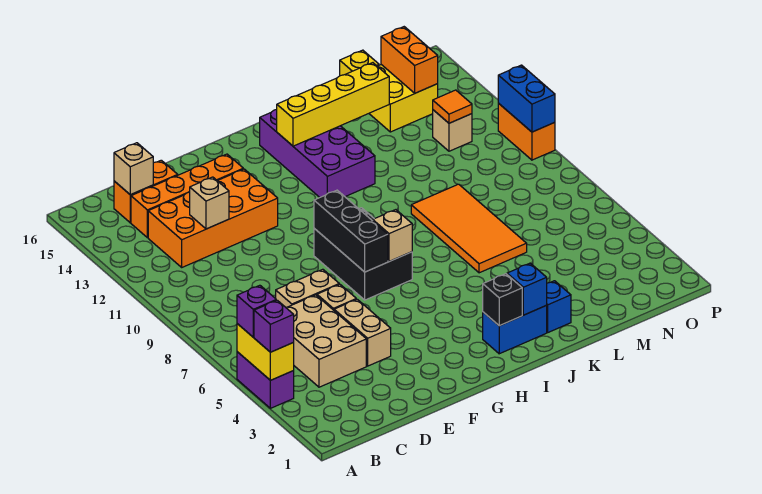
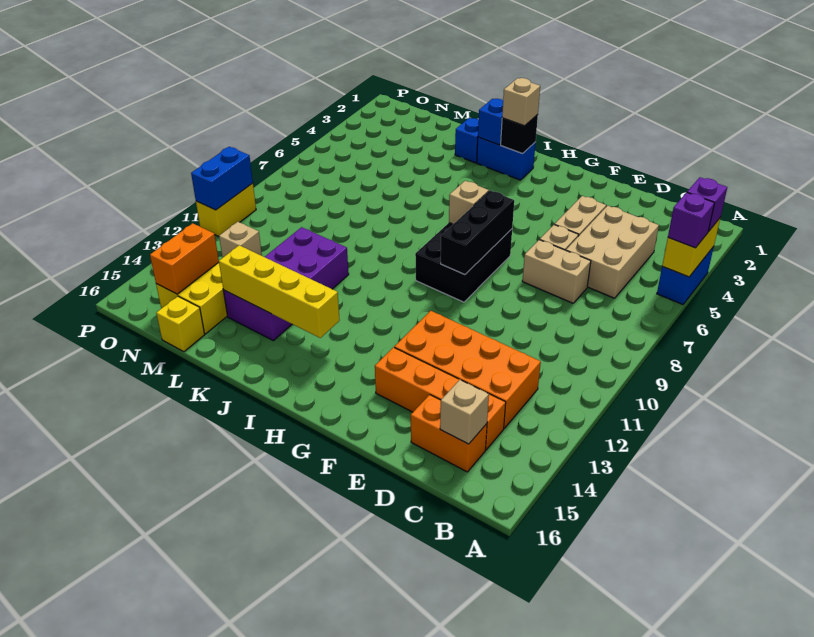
purple 1x2 brick [237,352,294,408] -> blue 1x2 brick [657,246,714,304]
tan 1x1 brick [190,177,229,229] -> tan 1x1 brick moved to [502,78,540,126]
purple 2x4 brick [259,110,375,197] -> purple 2x4 brick moved to [223,227,349,341]
orange 2x4 tile [411,184,527,273] -> none
orange 1x1 tile [433,90,472,123] -> none
orange 1x2 brick [498,104,555,160] -> yellow 1x2 brick [196,183,256,236]

